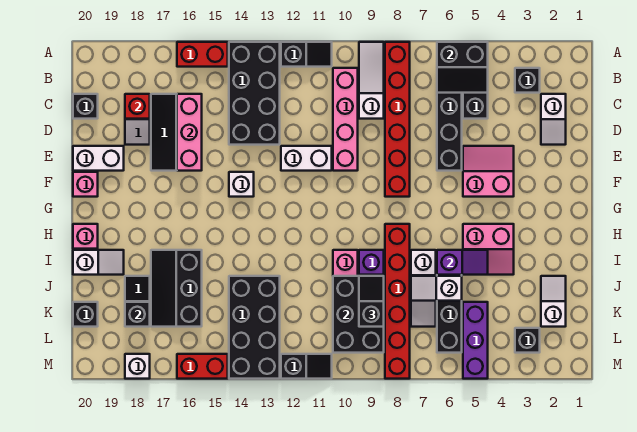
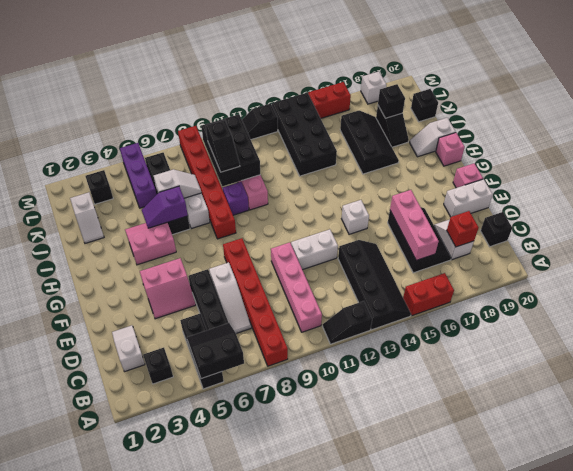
white 1x3 slope [359,42,384,119] -> white 1x3 slope moved to [209,262,251,333]
black 2x4 brick [229,42,280,145] -> black 2x4 slope [338,240,411,330]

